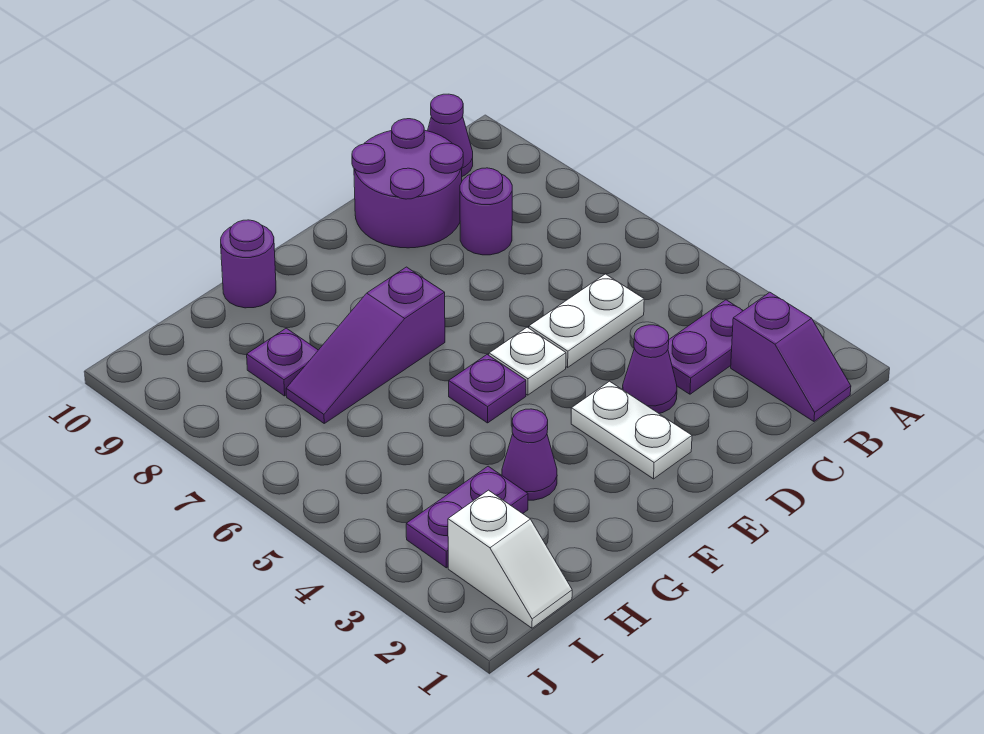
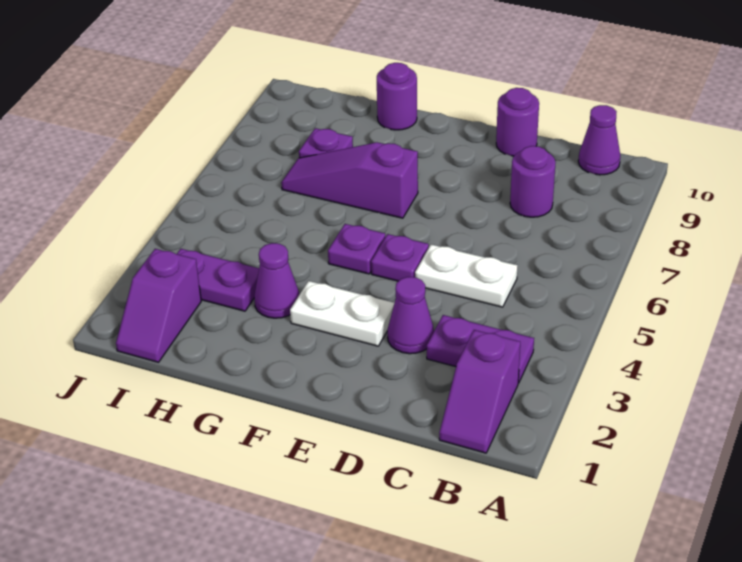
purple 2x2 round brick [352,119,463,248] -> purple 1x1 round brick [496,88,539,156]
white 1x2 plate [571,381,692,479] -> white 1x2 plate turned to [290,281,394,346]
white 1x1 plate [489,327,566,395] -> purple 1x1 plate [371,234,429,281]
white 1x2 slope [448,490,572,628] -> purple 1x2 slope [116,249,201,362]

